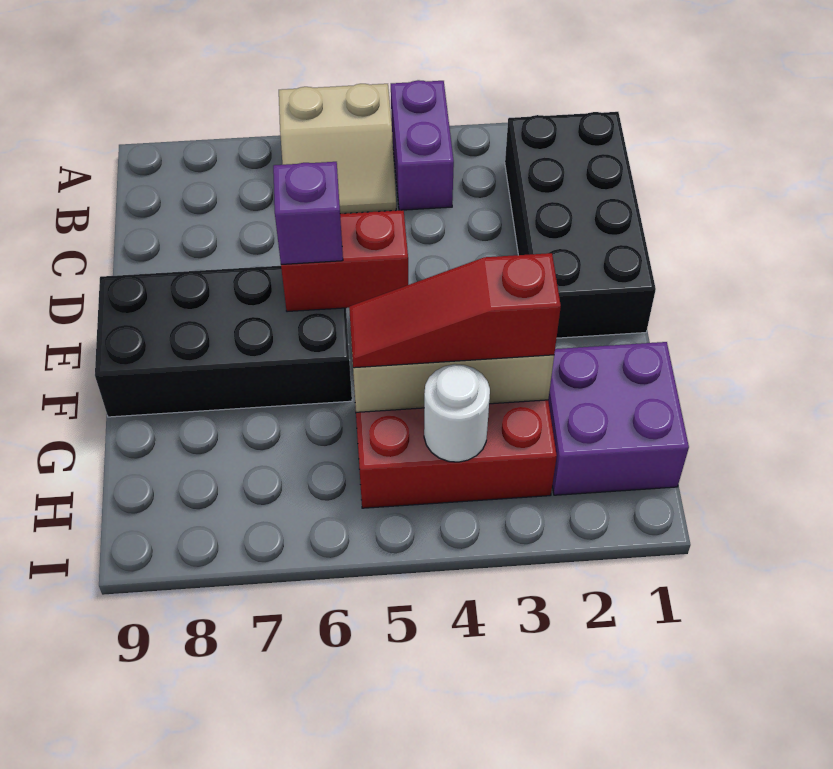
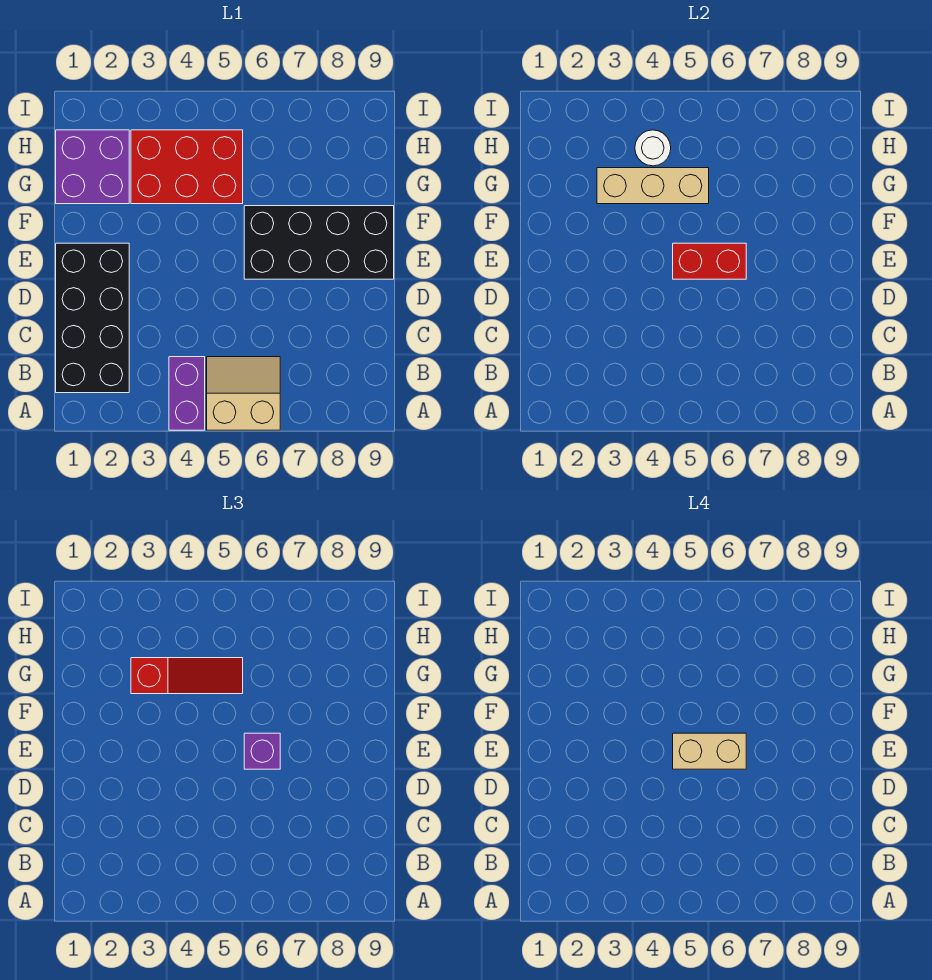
none -> tan 1x2 brick [673,733,746,769]

